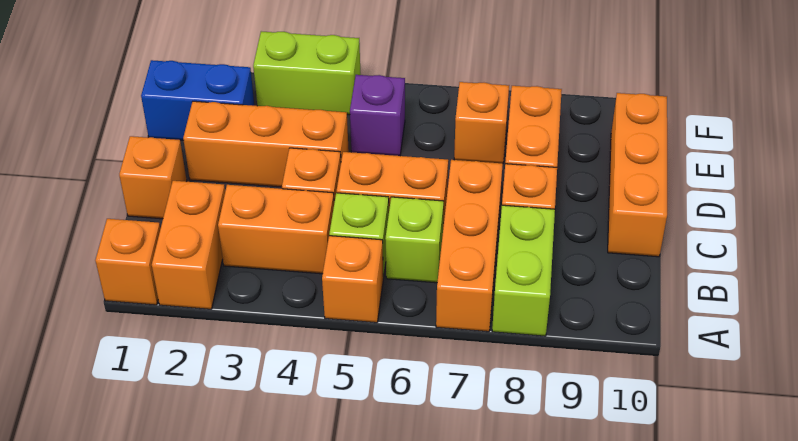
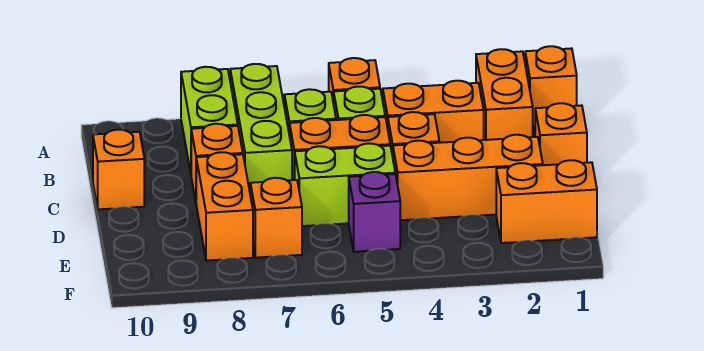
orange 1x3 brick [436,160,503,332] -> lime 1x3 brick [230,64,292,191]
orange 1x3 brick [608,93,667,257] -> orange 1x1 brick [93,130,144,209]
blue 1x2 brick [141,60,254,140] -> orange 1x2 brick [496,160,597,243]
lime 1x2 brick [253,31,361,115] -> lime 1x2 brick moved to [295,143,395,226]

